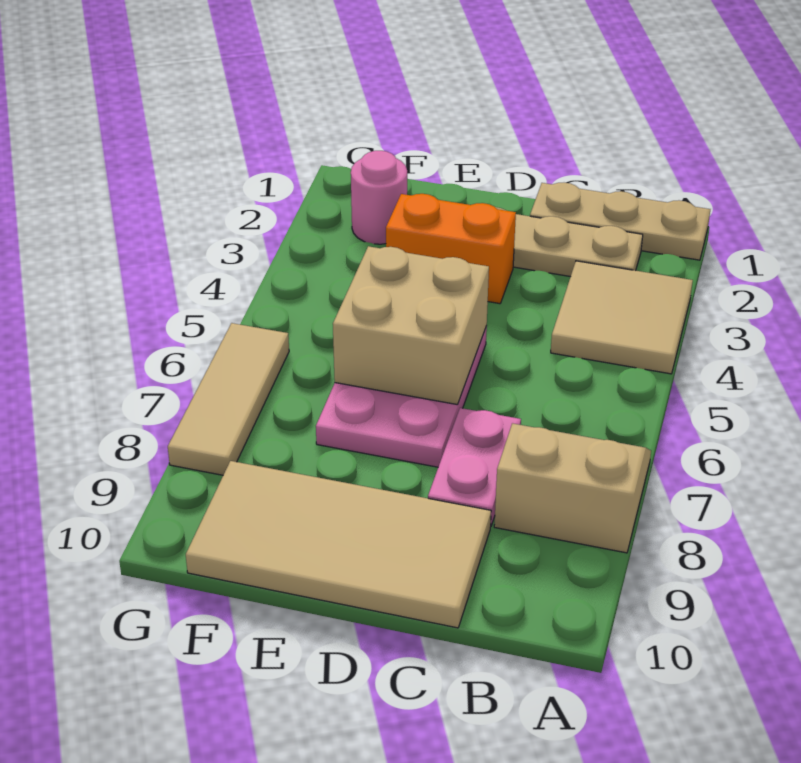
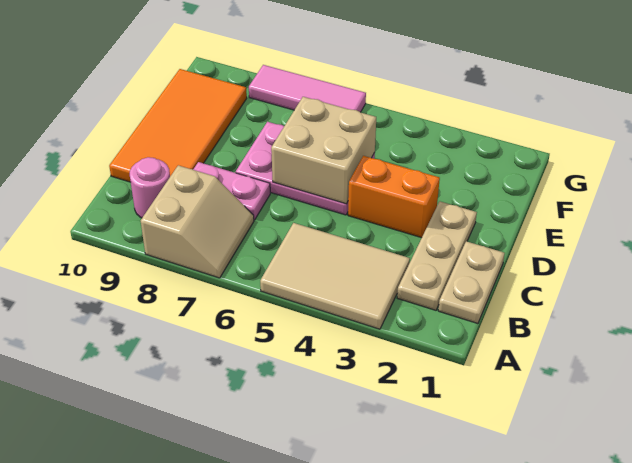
tan 1x3 plate [530,183,710,260] -> tan 1x2 plate [438,241,505,324]
tan 2x2 tile [551,261,693,374] -> tan 2x3 tile [260,223,410,329]
tan 2x4 tile [186,461,491,628] -> orange 2x4 tile [109,69,247,182]
orange 1x2 brick [386,194,516,304] -> orange 1x2 brick turned to [348,156,440,238]
pink 1x1 round brick [351,151,407,244] -> pink 1x1 round brick moved to [130,157,170,218]
tan 1x3 tile [168,323,289,475] -> pink 1x3 tile [249,65,366,112]

